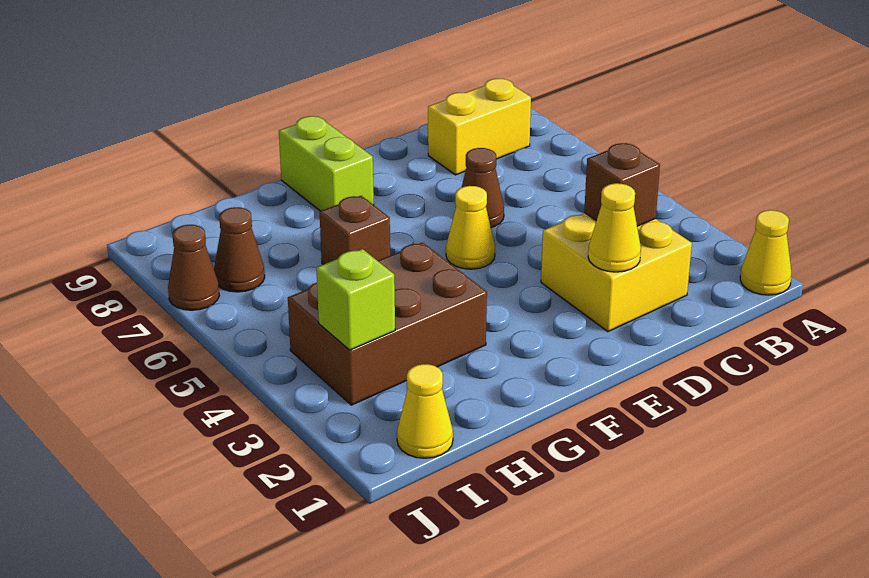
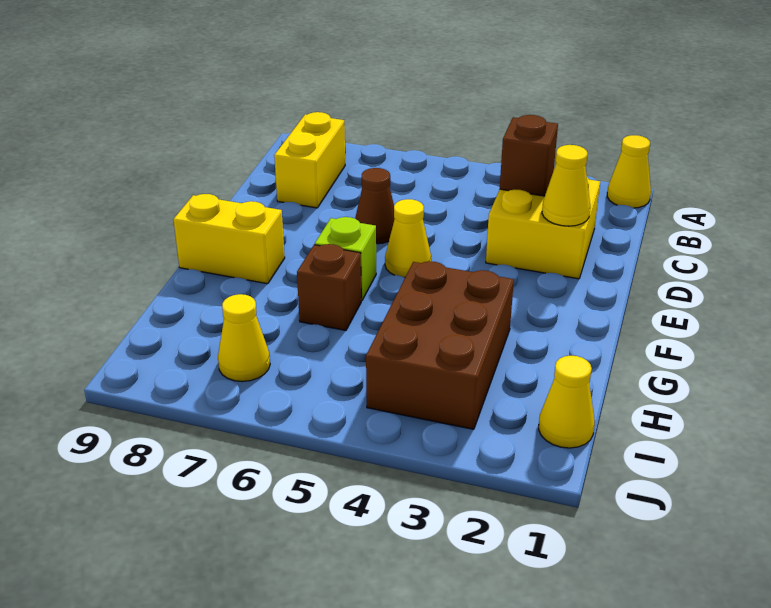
lime 1x2 brick [279,116,374,211] -> yellow 1x2 brick [173,194,285,284]
lime 1x1 brick [316,249,395,350] -> lime 1x1 brick moved to [315,217,376,301]
brown 1x1 cone [214,207,265,292] -> yellow 1x1 cone [218,294,270,382]
brown 1x1 cone [168,225,219,310] -> none

